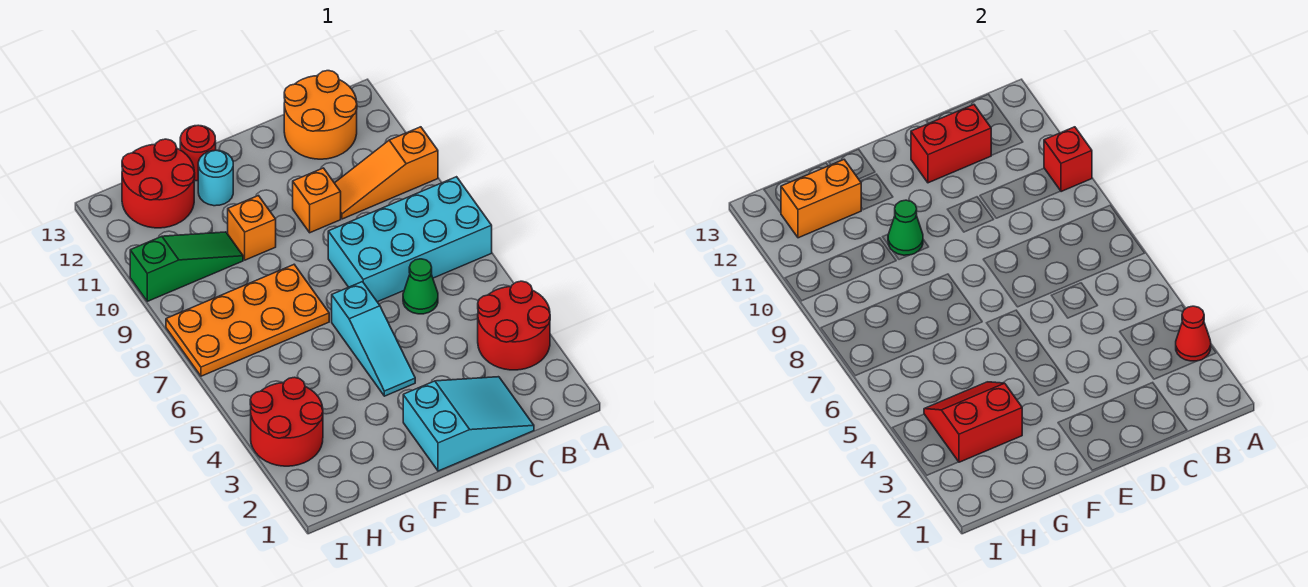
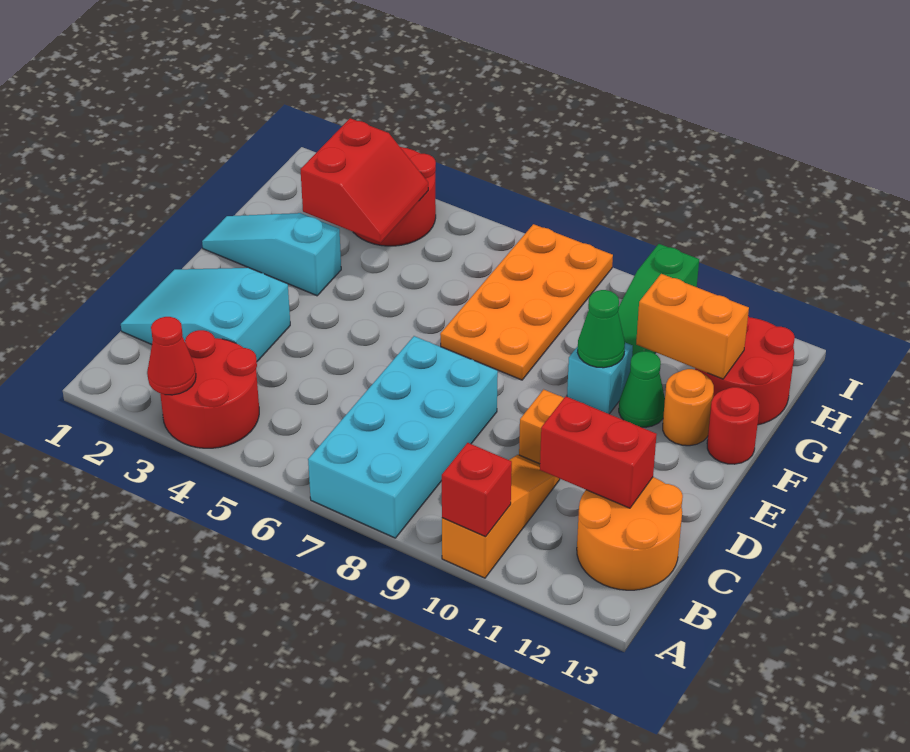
cyan 2x3 slope [403,377,534,471] -> cyan 2x3 slope turned to [121,268,290,361]
green 1x1 cone [403,259,438,314] -> green 1x1 cone moved to [619,351,665,427]
red 1x2 brick [911,105,991,183] -> red 1x2 brick turned to [540,396,657,508]
cyan 1x3 slope [332,282,415,396] -> cyan 1x3 slope moved to [202,213,341,296]
orange 1x1 brick [228,196,276,260] -> cyan 1x1 brick [567,343,633,414]
cyan 1x1 round brick [198,150,233,206] -> orange 1x1 round brick [663,369,714,446]
orange 1x2 brick [781,160,861,238] -> orange 1x2 brick turned to [636,274,749,379]

